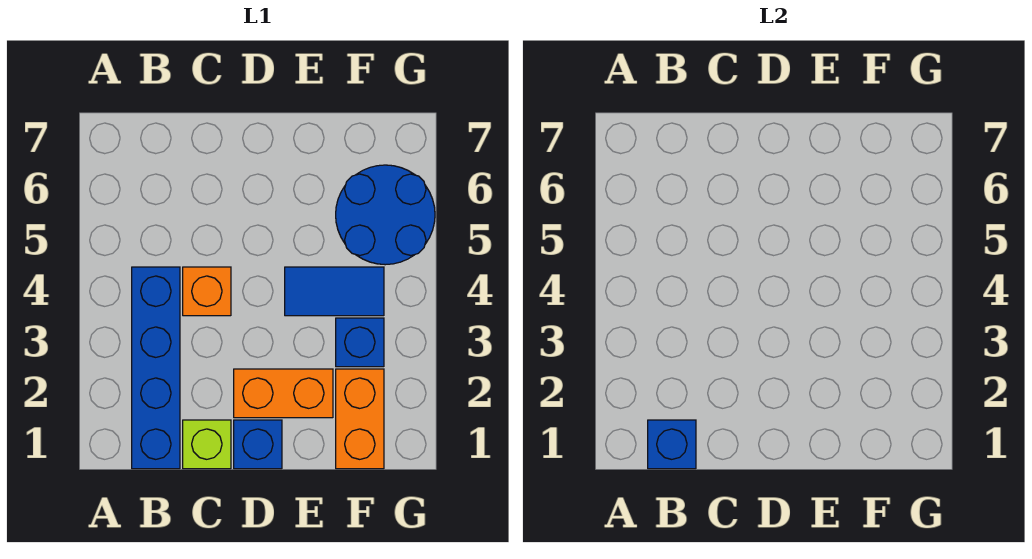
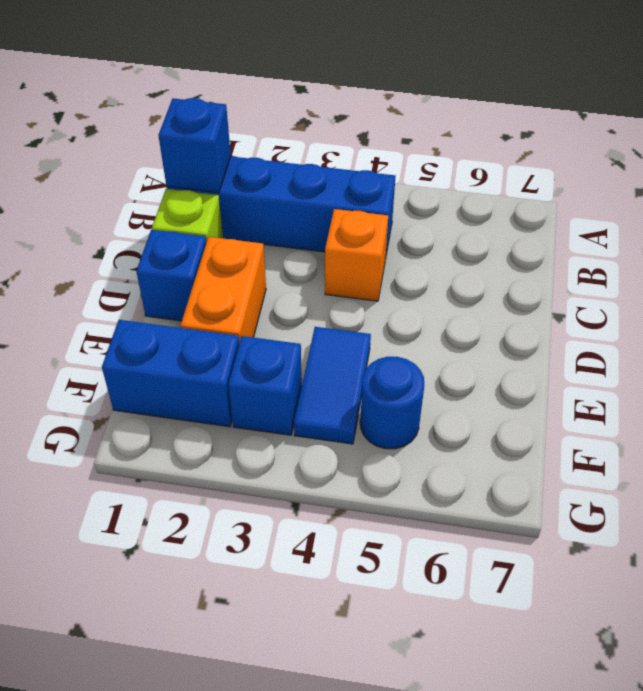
orange 1x2 brick [336,369,384,469] -> blue 1x2 brick [102,320,239,427]
blue 2x2 round brick [336,165,435,265] -> blue 1x1 round brick [360,357,424,449]

